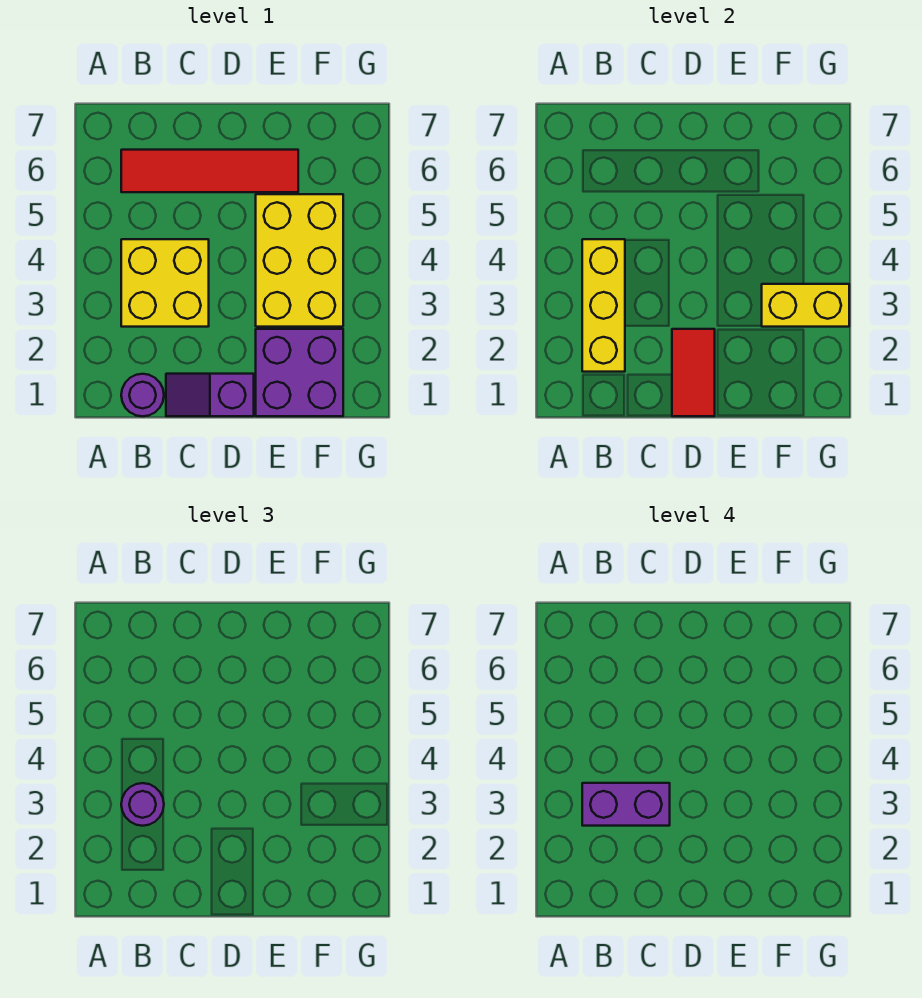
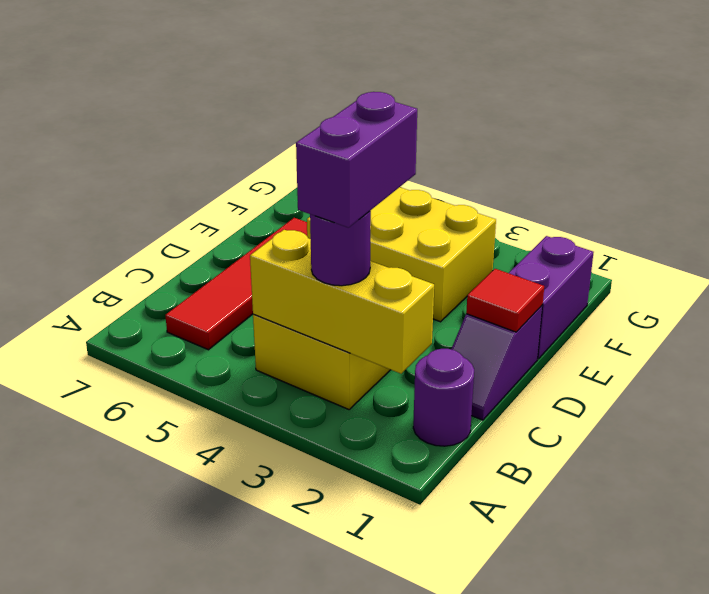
red 1x2 tile [672,329,715,416] -> red 1x1 tile [466,269,544,332]
purple 2x2 brick [256,329,343,416] -> purple 1x2 brick [509,236,594,359]
yellow 1x2 brick [762,284,849,327] -> none

